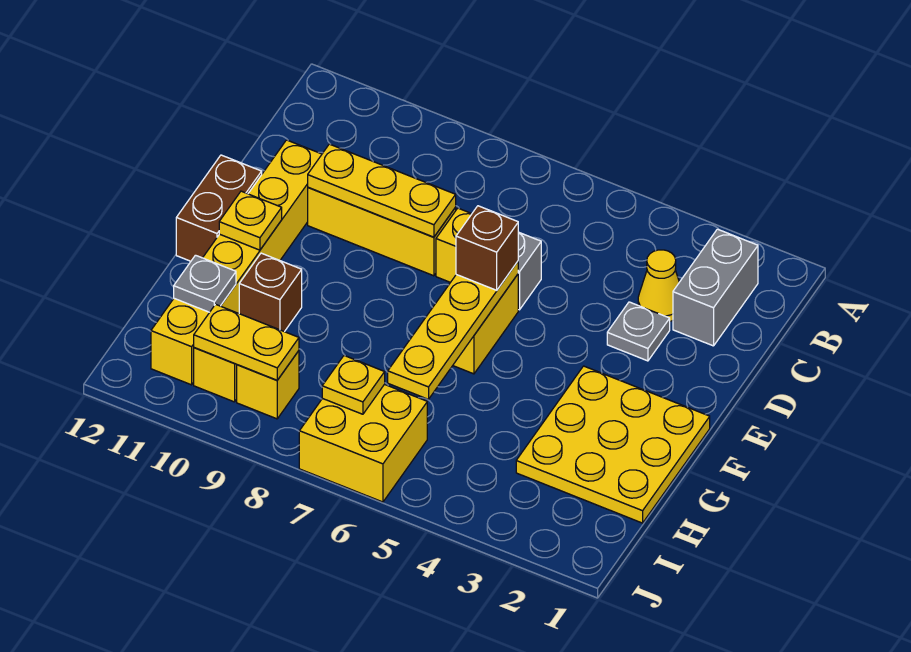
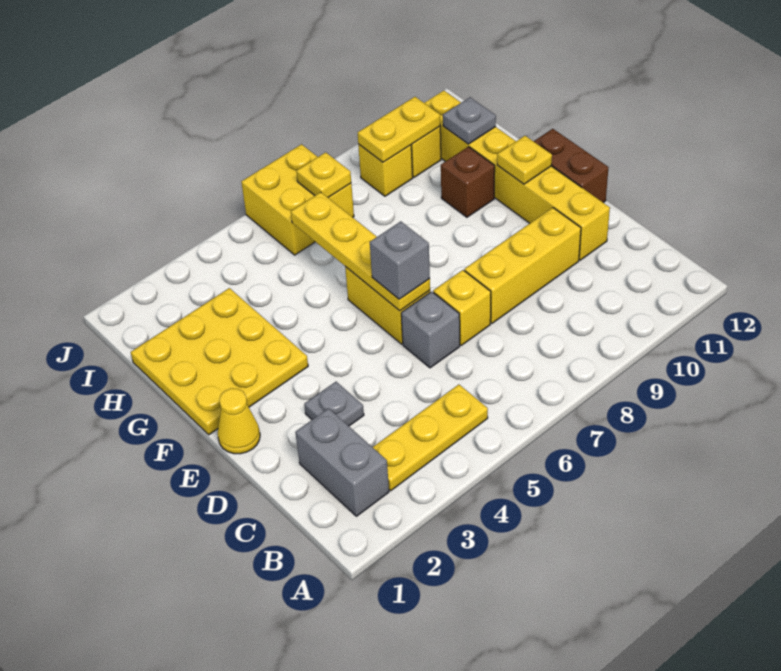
yellow 1x1 cone [638,250,679,321] -> yellow 1x1 cone moved to [217,388,260,454]
yellow 1x3 plate [308,144,456,237] -> yellow 1x3 plate moved to [373,385,488,491]
brown 1x1 brick [456,206,518,290] -> grey 1x1 brick [370,221,430,299]

